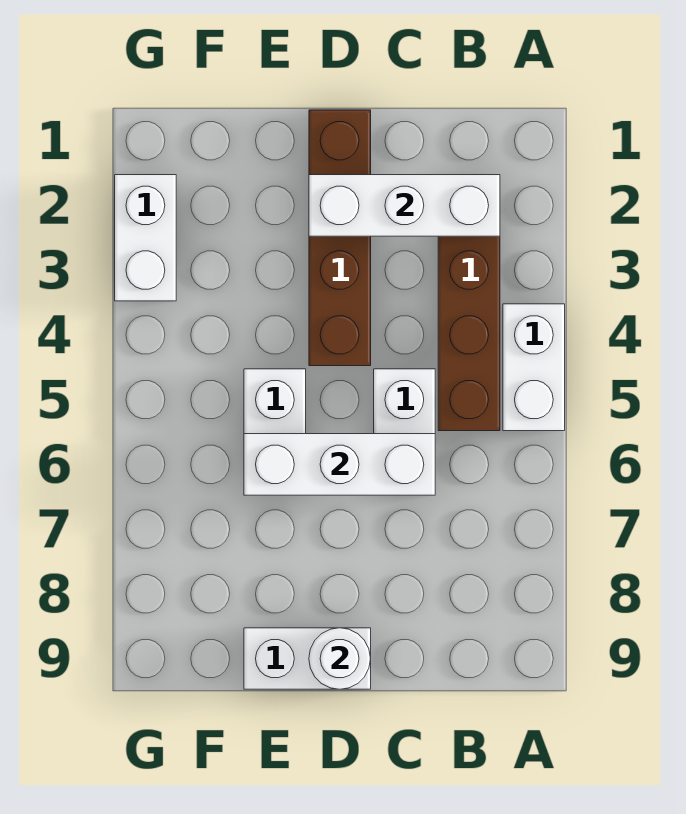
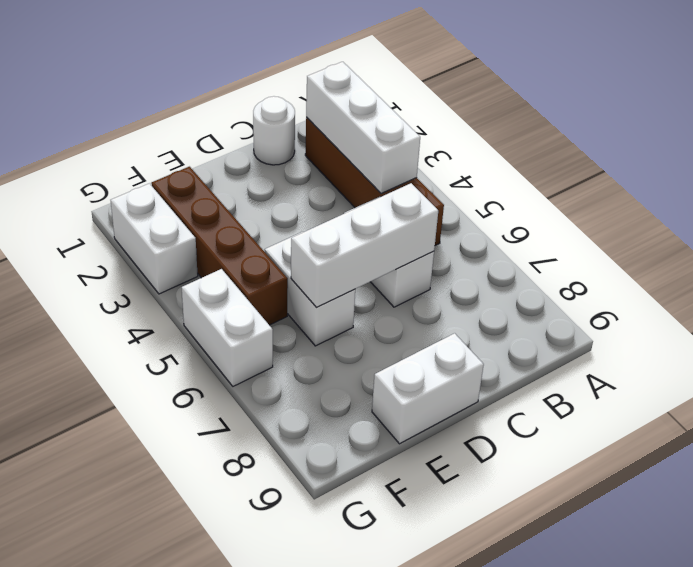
white 1x2 brick [503,304,565,431] -> white 1x2 brick moved to [182,269,273,386]
white 1x3 brick [309,175,500,236] -> white 1x3 brick turned to [306,62,420,193]
brown 1x4 brick [309,110,371,366] -> brown 1x4 brick moved to [151,167,288,325]
white 1x1 round brick [309,628,370,689] -> white 1x1 round brick moved to [253,96,295,165]

